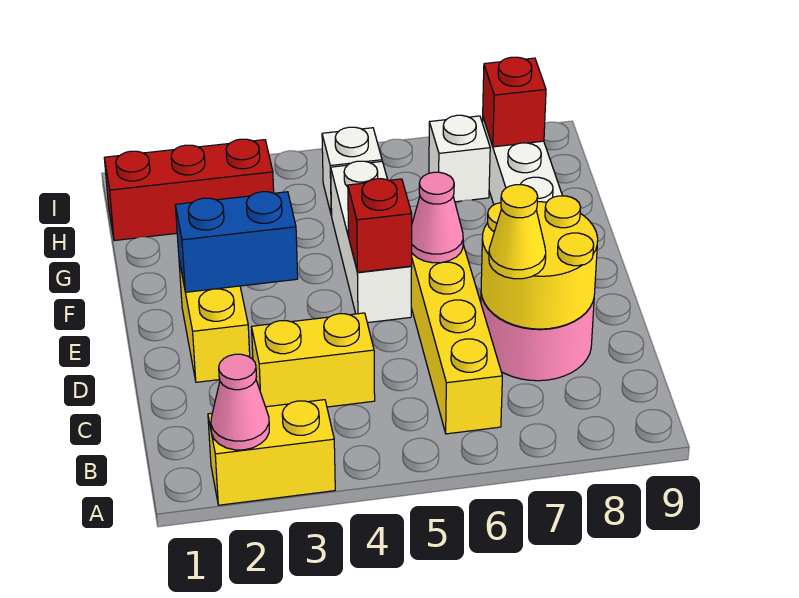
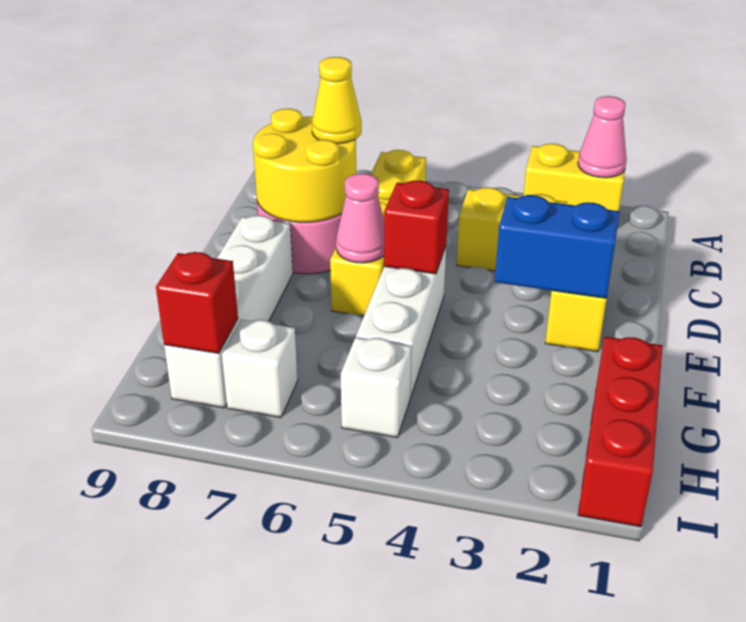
red 1x3 brick [104,139,274,241] -> red 1x3 brick turned to [578,337,662,527]

